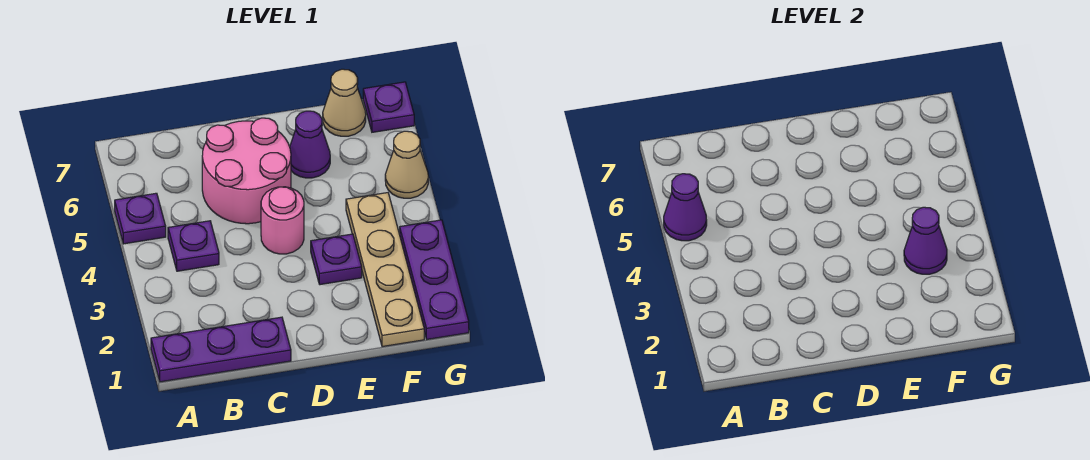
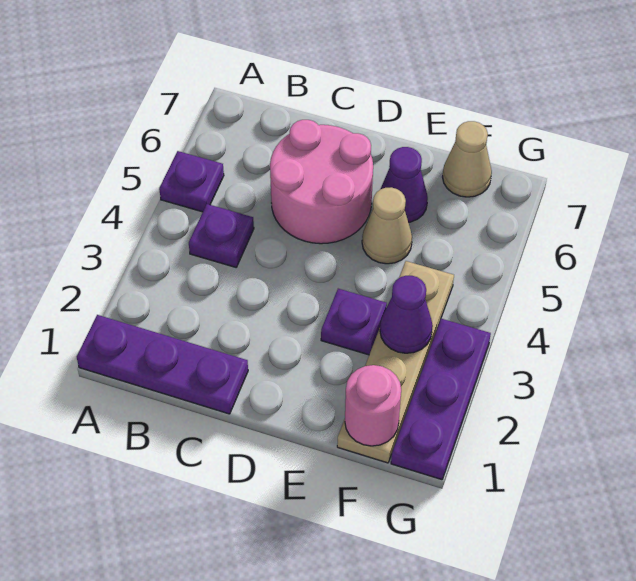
purple 1x1 cone [664,174,707,241] -> none
pink 1x1 round brick [261,187,304,254] -> pink 1x1 round brick moved to [345,365,401,446]
tan 1x1 cone [385,131,428,198] -> tan 1x1 cone moved to [362,187,412,264]
purple 1x1 plate [363,82,414,132] -> none

